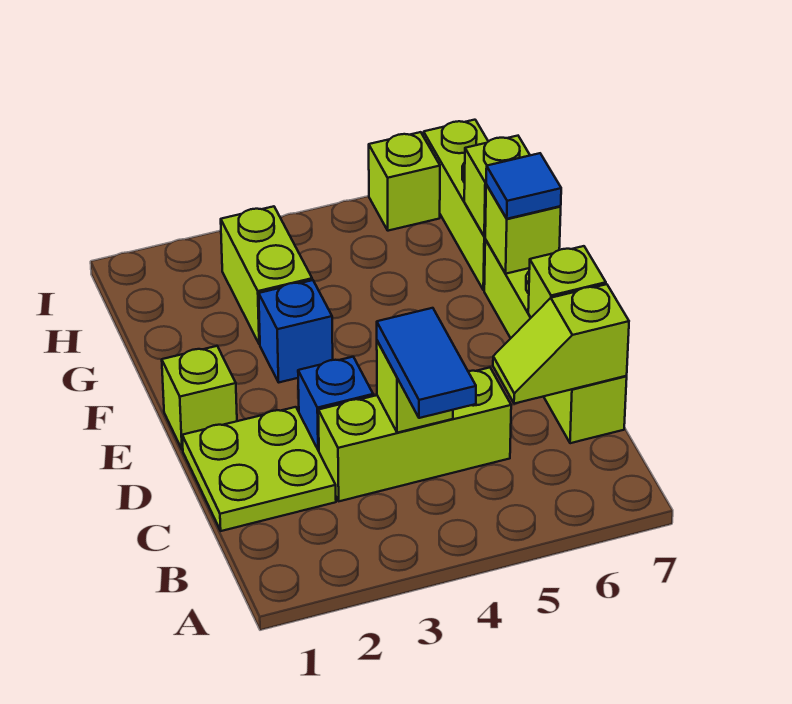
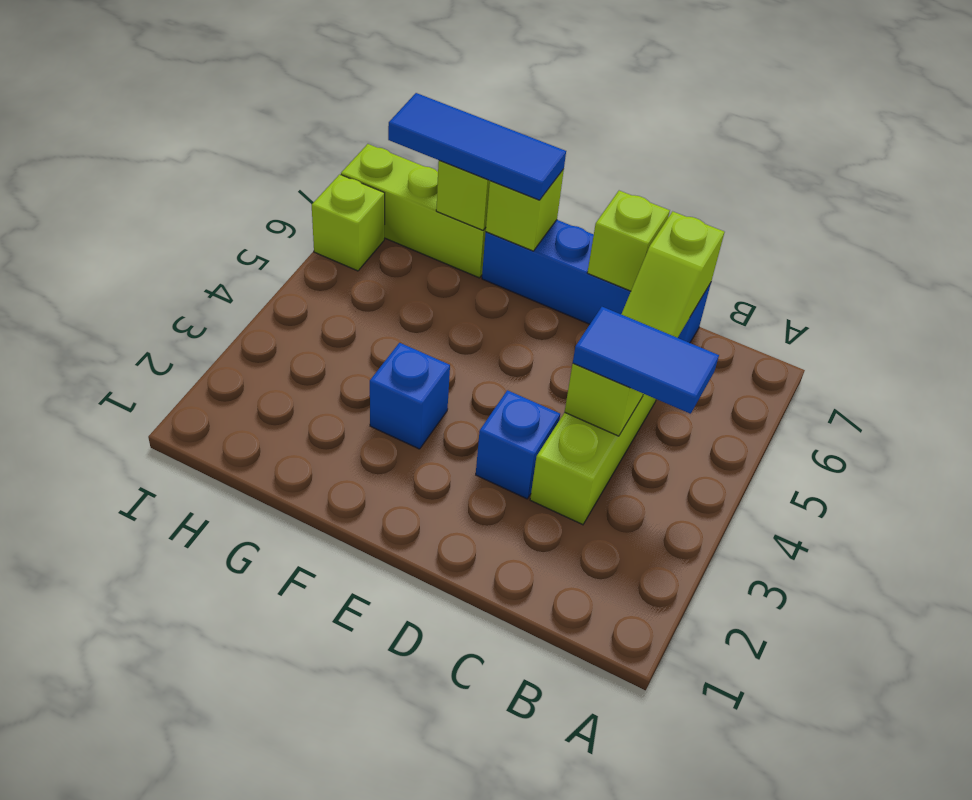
lime 2x2 plate [182,407,336,531] -> none
lime 1x4 brick [484,239,627,443] -> blue 1x4 brick [482,220,711,343]
lime 1x1 brick [162,346,237,450] -> none
blue 1x1 tile [486,153,561,219] -> blue 1x3 tile [388,93,566,200]
lime 1x2 brick [221,206,312,344] -> none

